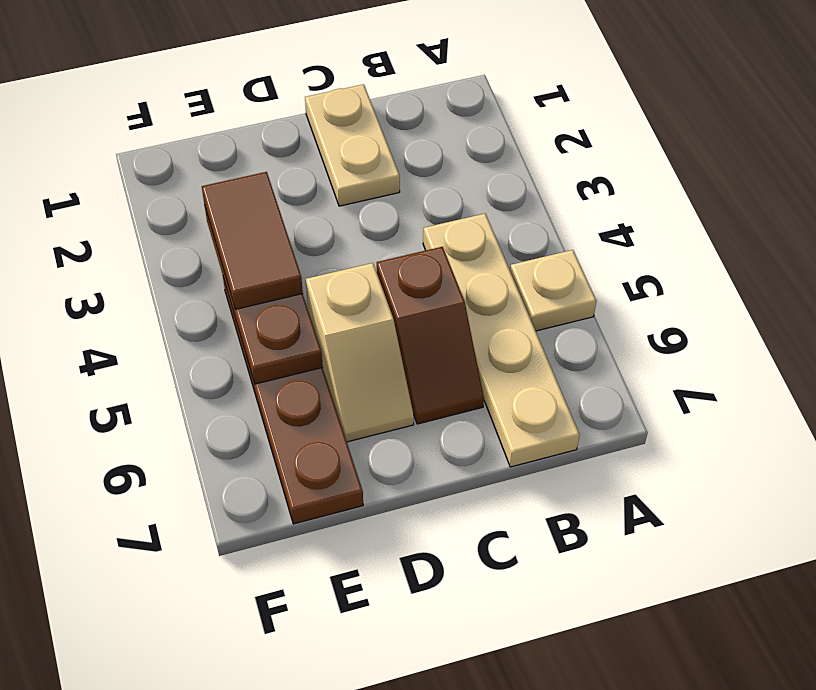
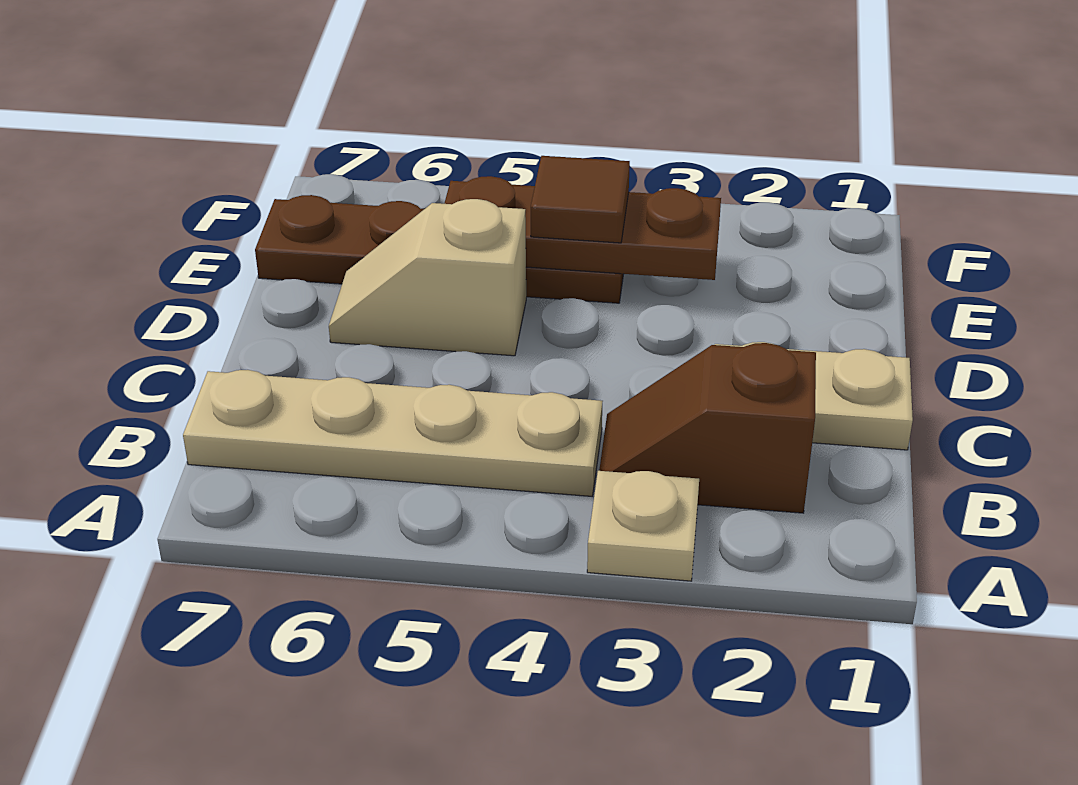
tan 1x1 plate [510,250,596,331] -> tan 1x1 plate moved to [587,471,699,581]
brown 1x2 slope [377,247,484,424] -> brown 1x2 slope moved to [599,343,816,513]
brown 1x2 tile [202,172,303,310] -> brown 1x1 tile [531,156,630,243]

